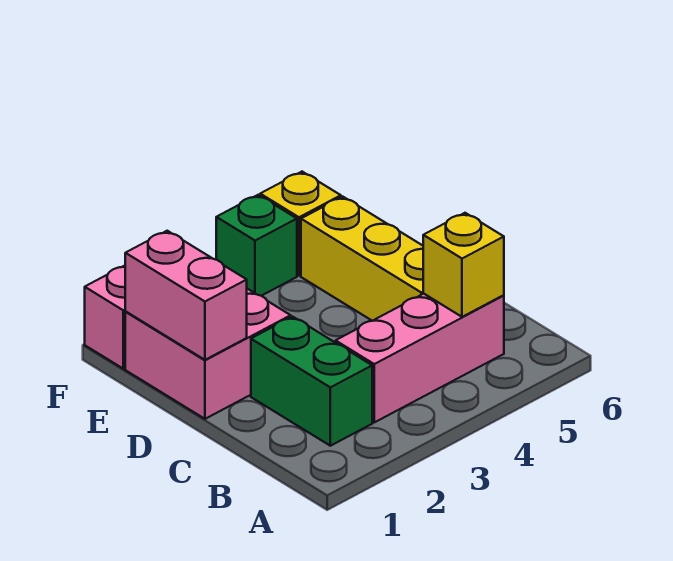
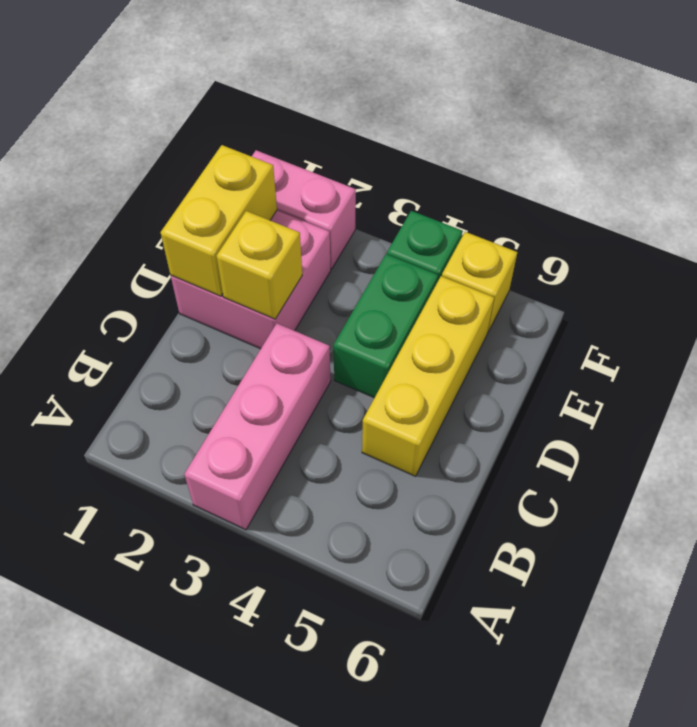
green 1x2 brick [251,317,372,446] -> green 1x2 brick moved to [334,254,438,398]
pink 1x3 brick [336,294,504,422] -> pink 1x3 brick turned to [184,324,331,530]
yellow 1x1 brick [423,213,504,317] -> yellow 1x1 brick moved to [217,211,302,319]
pink 1x2 brick [125,231,247,360] -> yellow 1x2 brick [161,145,277,296]

